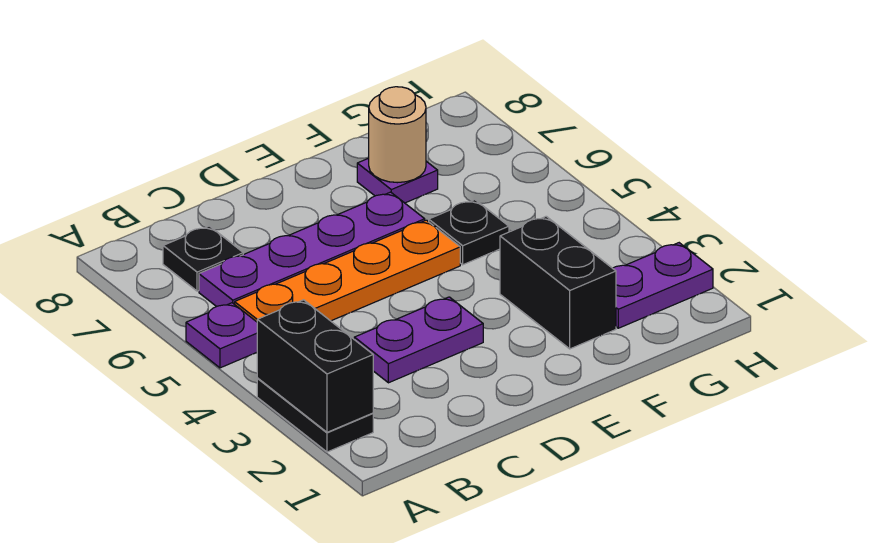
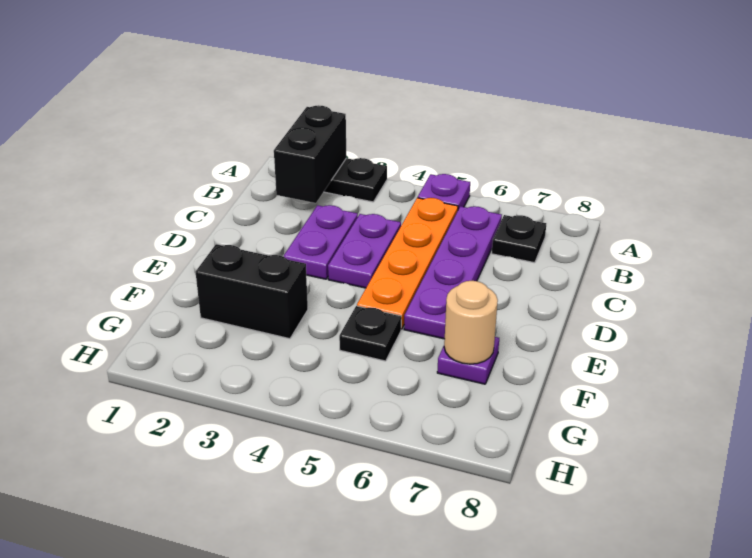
black 1x2 brick [257,300,373,432] -> black 1x2 brick turned to [274,105,346,203]
purple 1x2 plate [613,243,713,328] -> purple 1x2 plate moved to [328,214,401,288]

